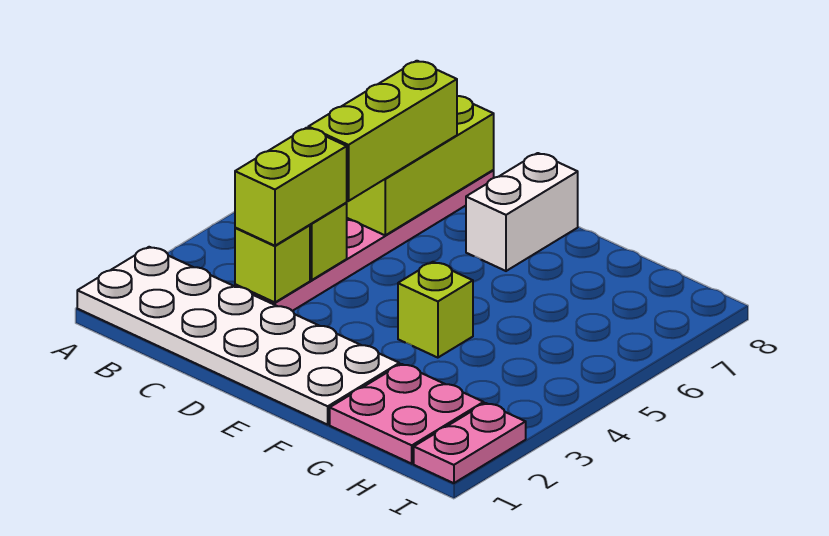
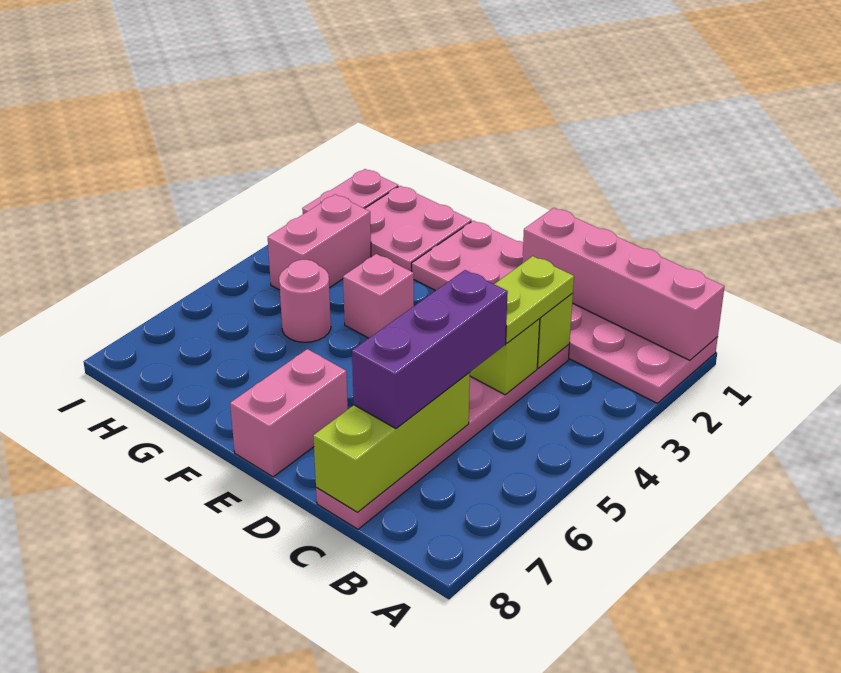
white 2x6 plate [77,247,399,425] -> pink 2x6 plate [412,221,718,403]
none -> pink 1x4 brick [522,208,725,360]
lime 1x2 brick [235,128,347,246] -> lime 1x2 plate [494,256,574,343]
lime 1x3 brick [308,61,457,201] -> purple 1x3 brick [352,270,508,429]
white 1x2 brick [466,153,578,271] -> pink 1x2 brick [230,349,348,477]
lime 1x1 brick [398,262,473,358] -> pink 1x1 brick [343,254,414,338]
none -> pink 1x1 round brick [279,260,331,342]
none -> pink 1x2 brick [268,194,371,290]

